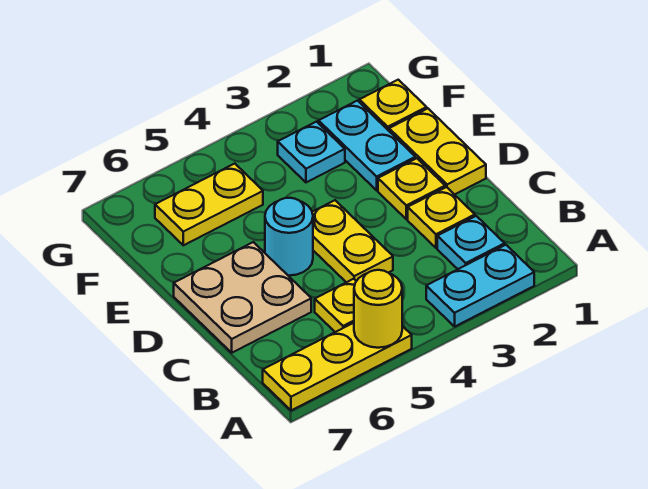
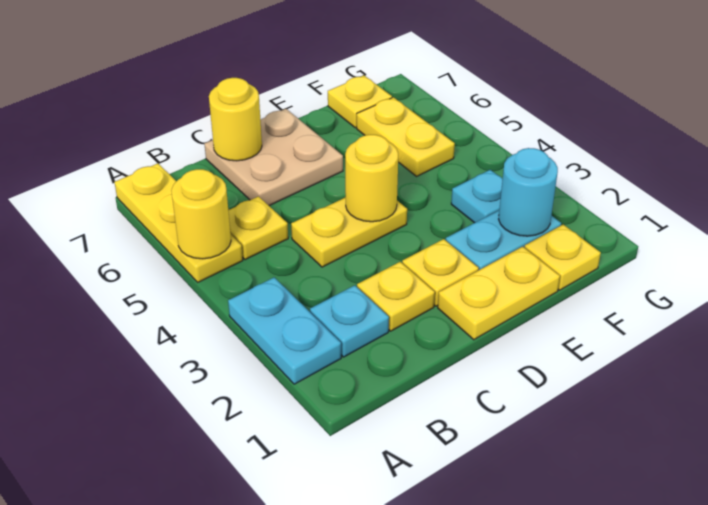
none -> yellow 1x1 round brick [209,78,262,161]
none -> yellow 1x1 round brick [345,135,398,222]
cyan 1x1 round brick [265,198,313,276] -> cyan 1x1 round brick moved to [499,148,558,236]
none -> yellow 1x1 plate [328,76,392,128]

